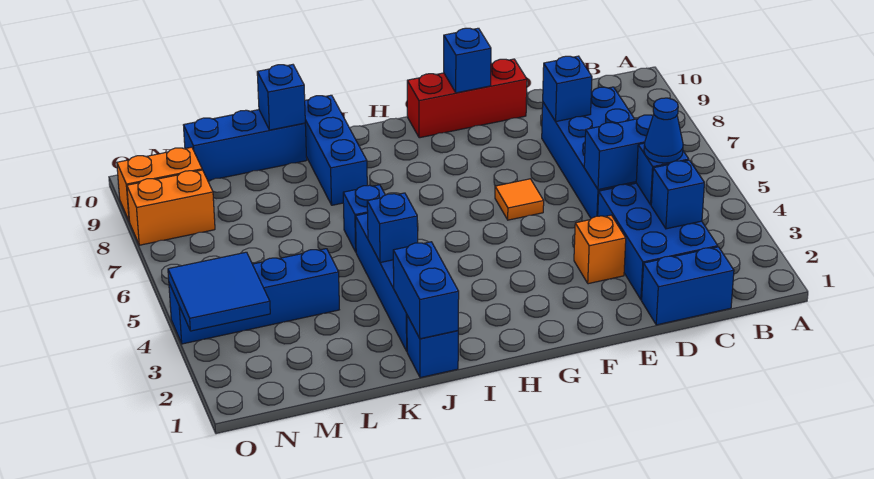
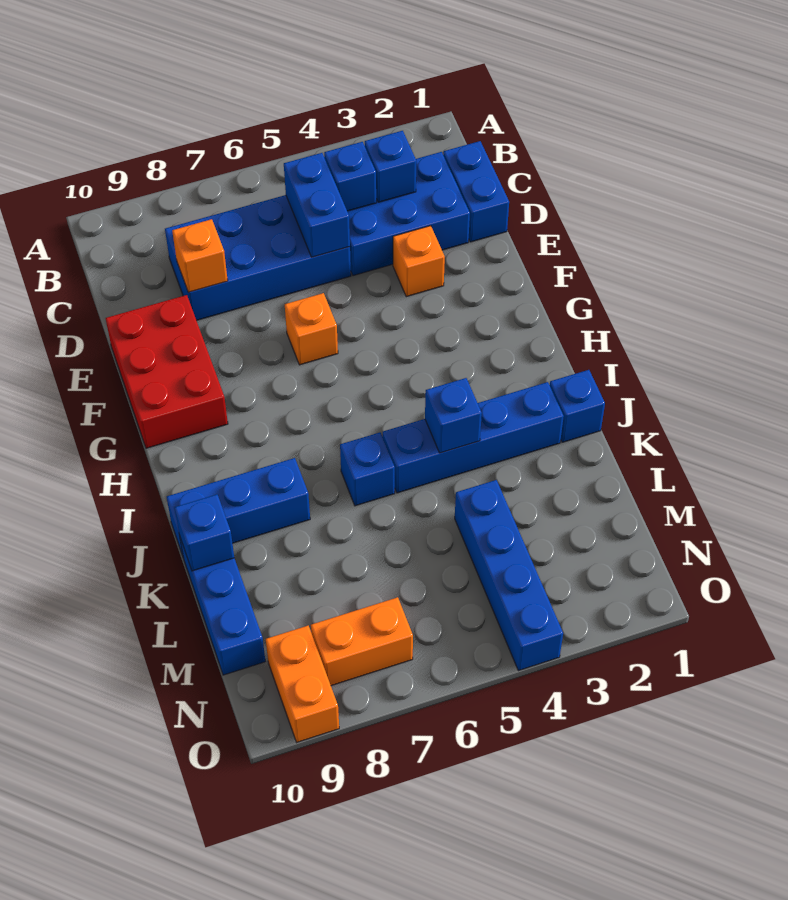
blue 1x1 cone [644,98,683,163] -> none
blue 1x1 brick [543,56,592,122] -> orange 1x1 brick [172,219,228,292]
red 1x3 brick [407,59,527,138] -> red 2x3 brick [106,295,228,448]
orange 1x1 tile [495,179,544,220] -> orange 1x1 brick [285,293,338,365]
blue 1x1 brick [444,28,491,93] -> none
blue 1x2 brick [393,242,459,339] -> none
blue 2x2 tile [168,252,270,331] -> none
orange 1x2 brick [127,170,215,245] -> orange 1x2 brick turned to [311,597,413,686]

